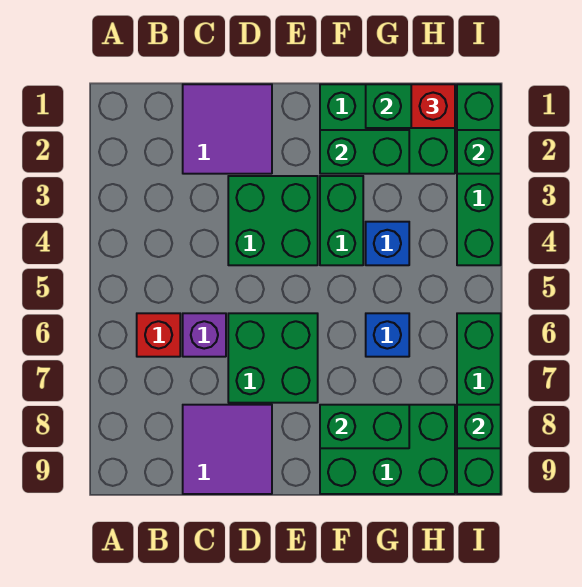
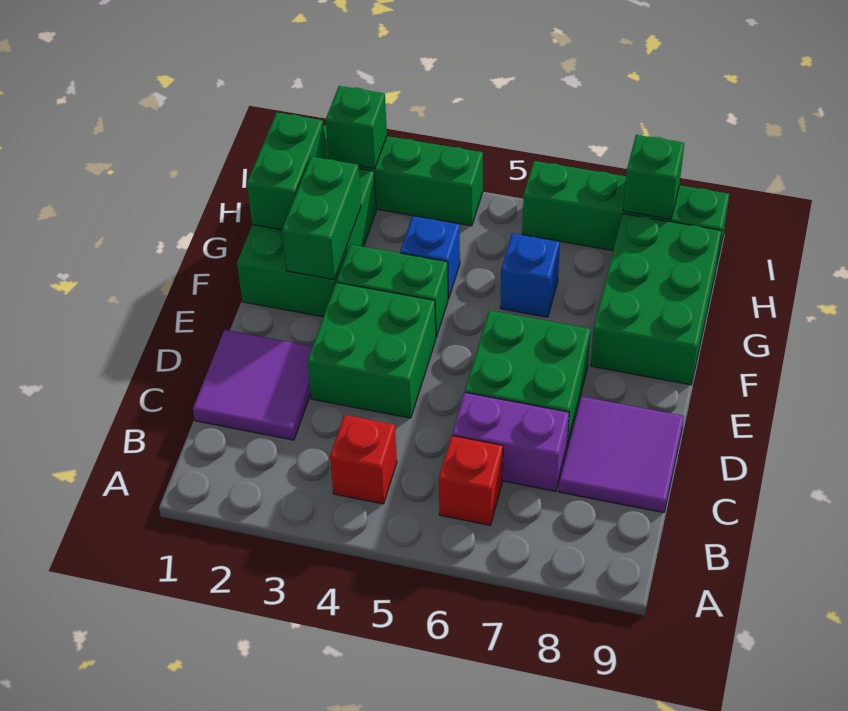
purple 1x1 brick [183,313,226,357] -> purple 1x2 brick [452,392,569,491]
green 1x2 brick [320,405,409,448] -> none
red 1x1 brick [411,84,455,128] -> red 1x1 brick moved to [330,415,397,504]

